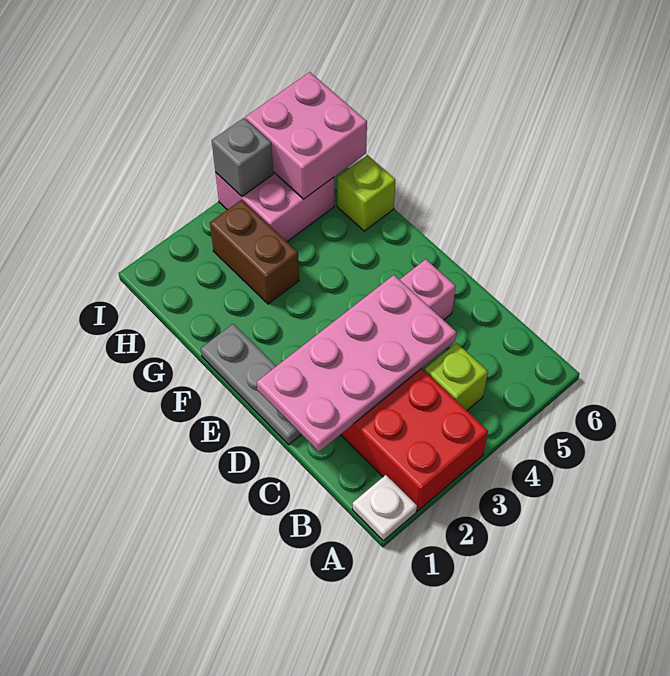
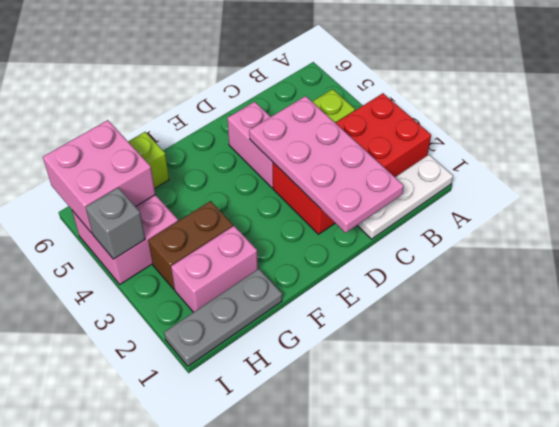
white 1x1 plate [352,475,417,541] -> white 1x3 plate [357,155,453,239]
grey 1x3 plate [201,324,301,444] -> grey 1x3 plate moved to [164,269,282,366]
none -> pink 1x2 brick [171,226,258,312]

